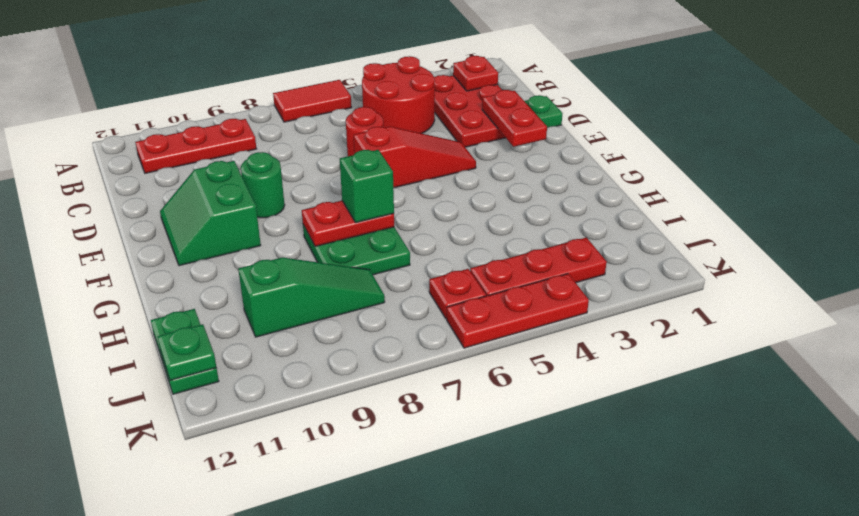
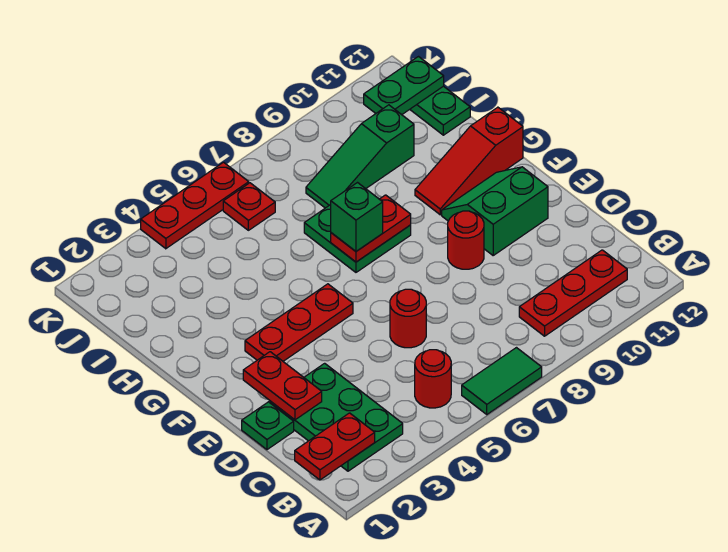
red 1x2 tile [273,80,352,122] -> green 1x2 tile [462,348,542,414]
red 2x3 plate [434,75,505,147] -> green 2x3 plate [270,363,403,471]
red 1x1 plate [453,56,498,91] -> red 1x2 plate [295,413,375,480]
red 2x2 round brick [362,56,435,134] -> red 1x1 round brick [415,350,451,408]
red 1x3 slope [354,127,476,188] -> red 1x3 slope moved to [415,107,523,215]
green 1x1 round brick [241,152,285,218] -> red 1x1 round brick [448,211,484,269]
green 2x2 slope [160,161,261,266] -> green 2x2 slope turned to [442,167,548,255]
red 1x3 plate [470,238,607,296] -> red 1x3 plate moved to [245,284,353,361]
green 1x1 plate [157,324,217,380] -> green 1x2 plate [364,57,444,115]

